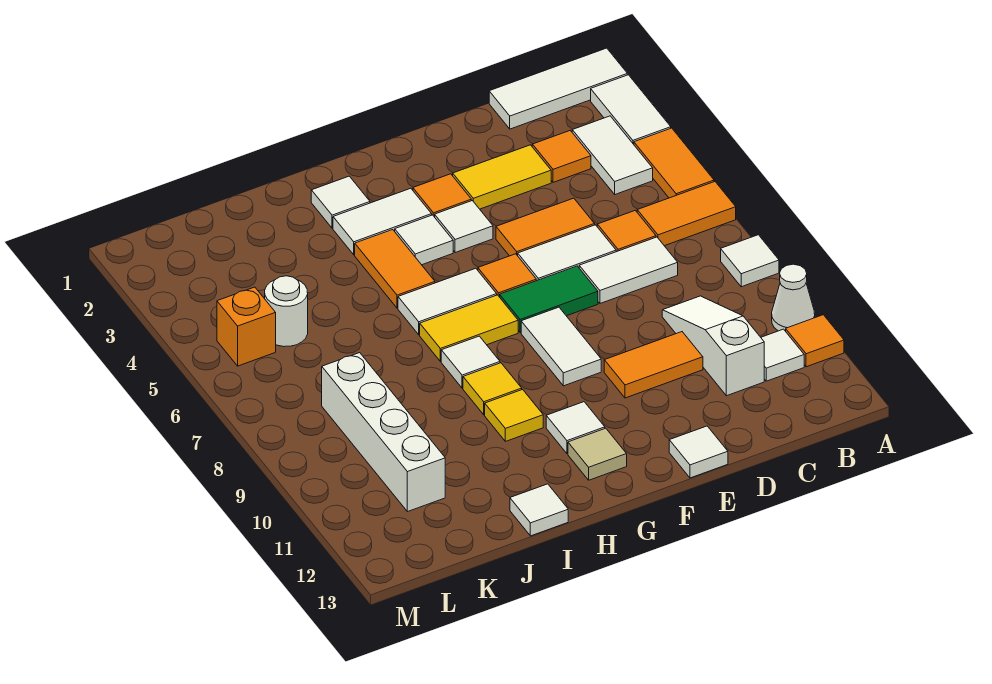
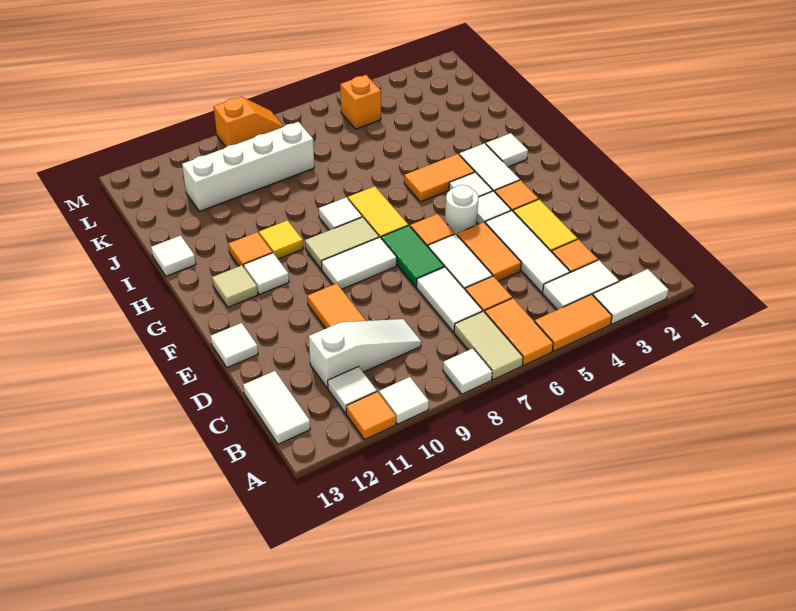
white 1x3 tile [489,48,627,129] -> white 1x3 tile moved to [485,211,570,292]
none -> tan 1x2 tile [454,311,523,380]
white 1x1 cone [772,264,815,331] -> white 1x1 tile [379,377,429,424]
white 1x2 tile [398,268,497,335] -> white 1x2 tile moved to [243,371,310,444]
none -> tan 1x2 tile [305,217,379,269]
yellow 1x1 tile [463,363,522,415] -> none
none -> orange 1x1 tile [228,232,272,267]
white 1x1 round brick [265,276,308,347] -> white 1x1 round brick moved to [445,185,479,235]
none -> orange 1x2 slope [214,97,284,147]

